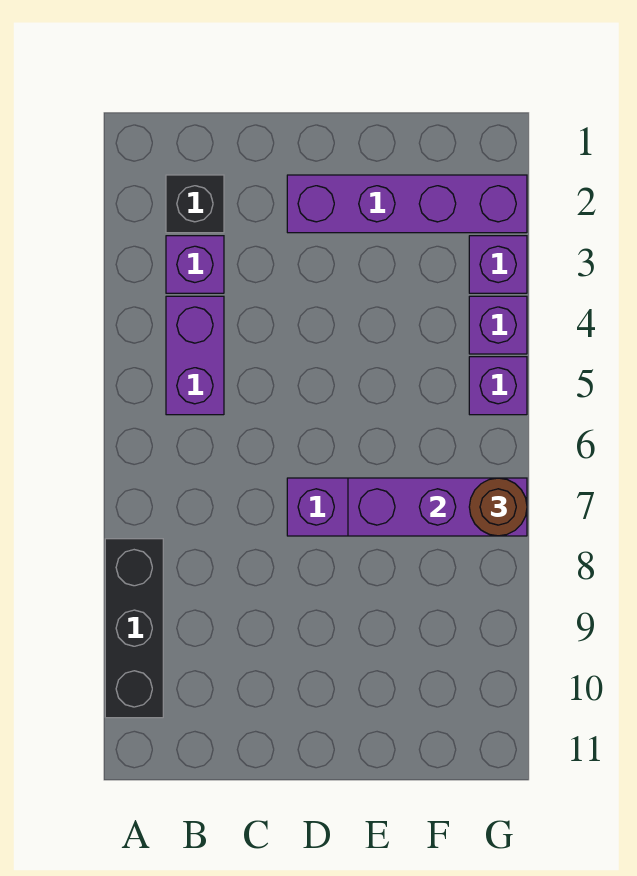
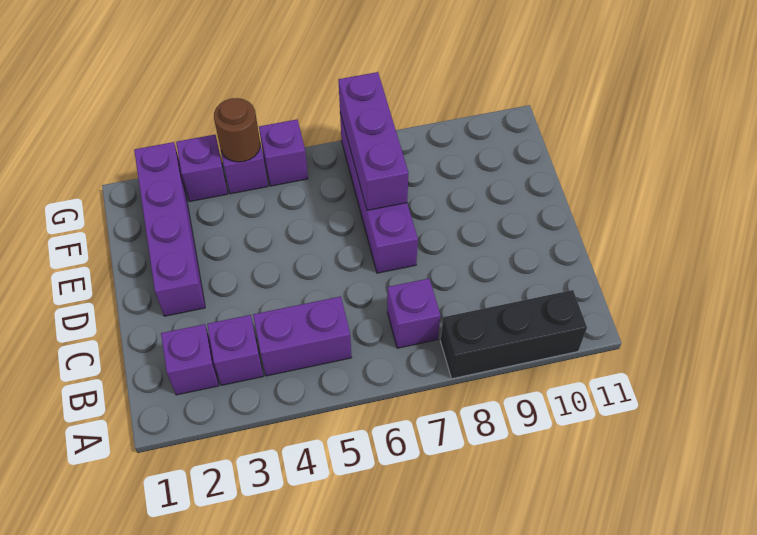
black 1x1 brick [166,175,224,233] -> purple 1x1 brick [161,324,219,395]
none -> purple 1x1 brick [387,278,440,348]
brown 1x1 round brick [469,478,527,536] -> brown 1x1 round brick moved to [214,98,260,162]

